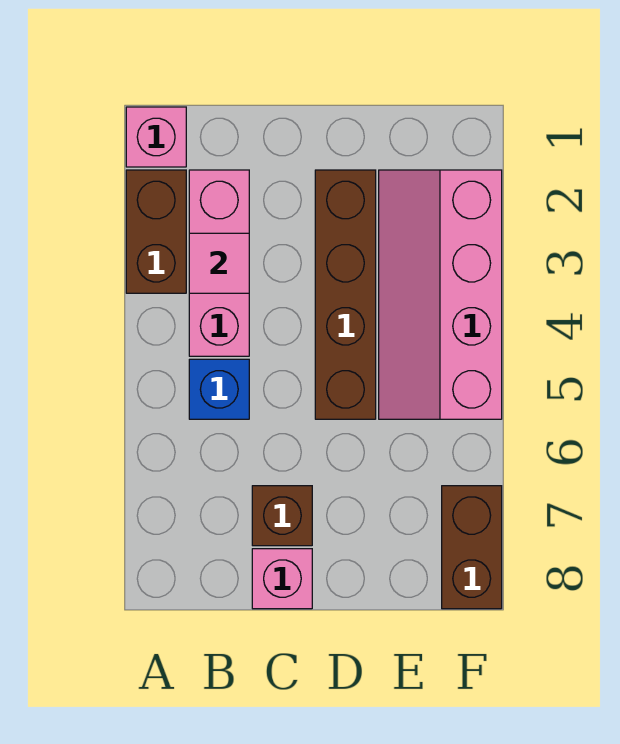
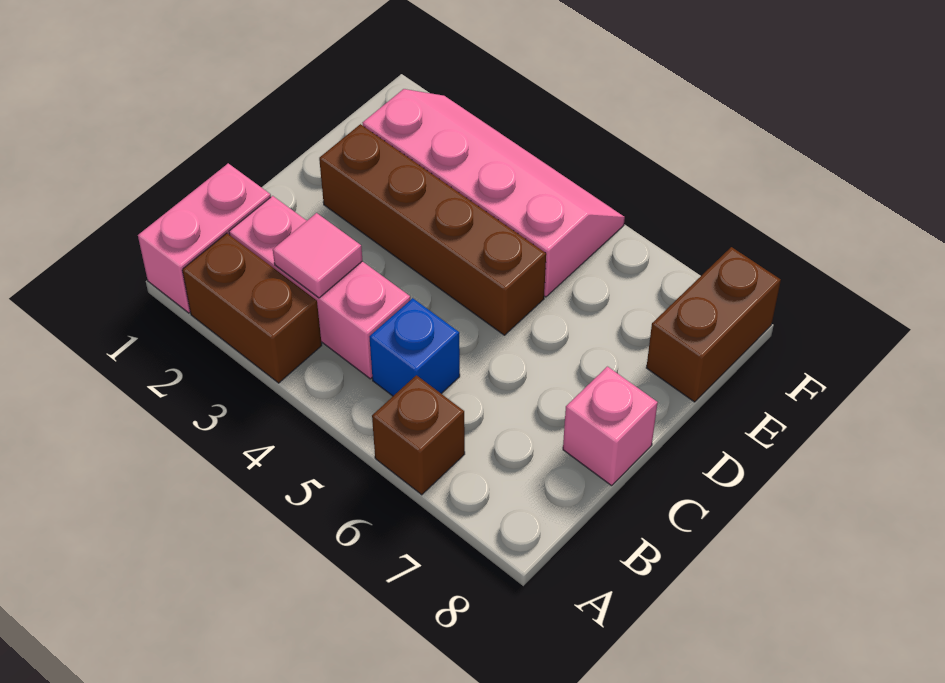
pink 1x1 brick [126,107,186,167] -> pink 1x2 brick [138,163,271,313]
brown 1x1 brick [252,486,312,546] -> brown 1x1 brick moved to [372,375,465,495]
pink 2x4 slope [379,170,502,419] -> pink 2x4 slope turned to [363,89,625,297]
brown 1x2 brick [442,486,502,609] -> brown 1x2 brick turned to [646,247,781,402]

